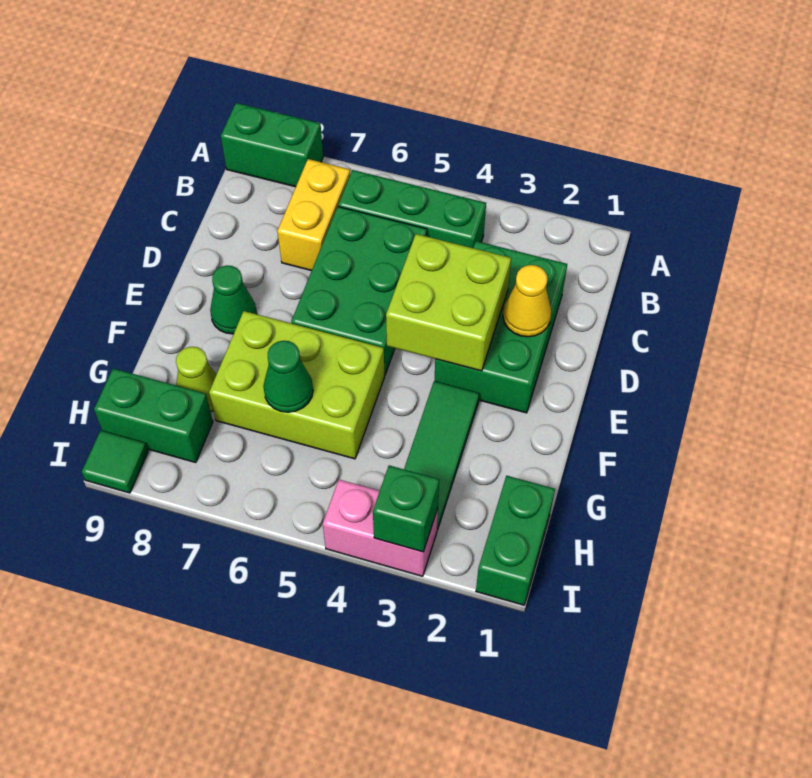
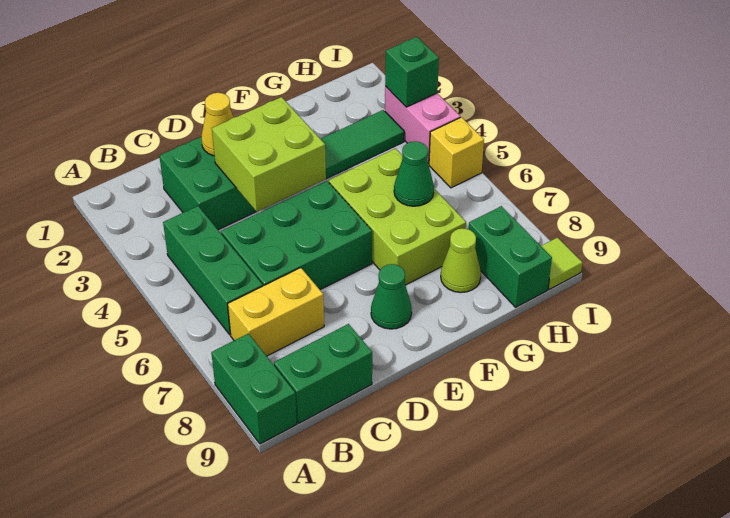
green 1x2 brick [476,476,555,605] -> green 1x2 brick moved to [274,324,372,423]
none -> yellow 1x1 brick [429,117,484,188]
green 1x1 tile [82,431,148,493] -> lime 1x1 tile [541,238,582,289]

